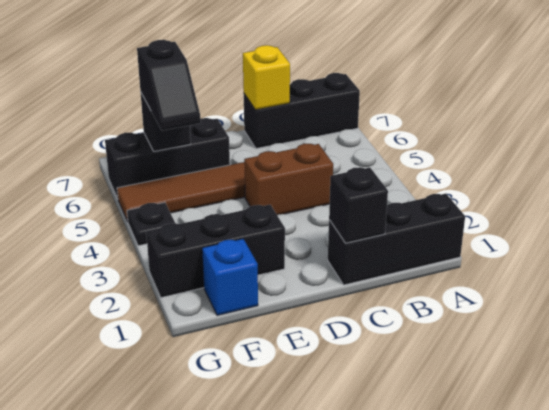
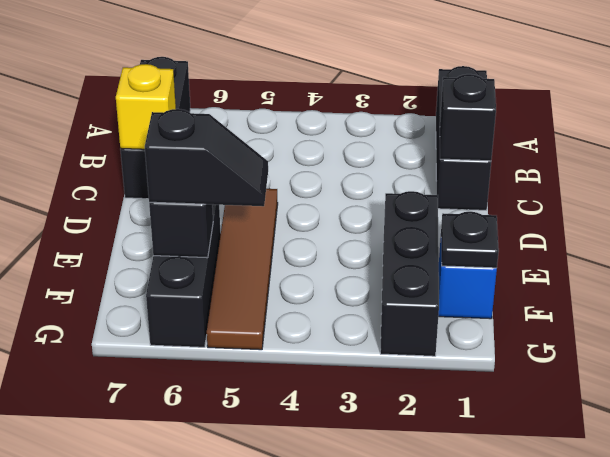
brown 1x2 brick [244,144,333,215] -> none
black 1x1 plate [127,202,175,246] -> black 1x1 plate moved to [441,212,499,268]

